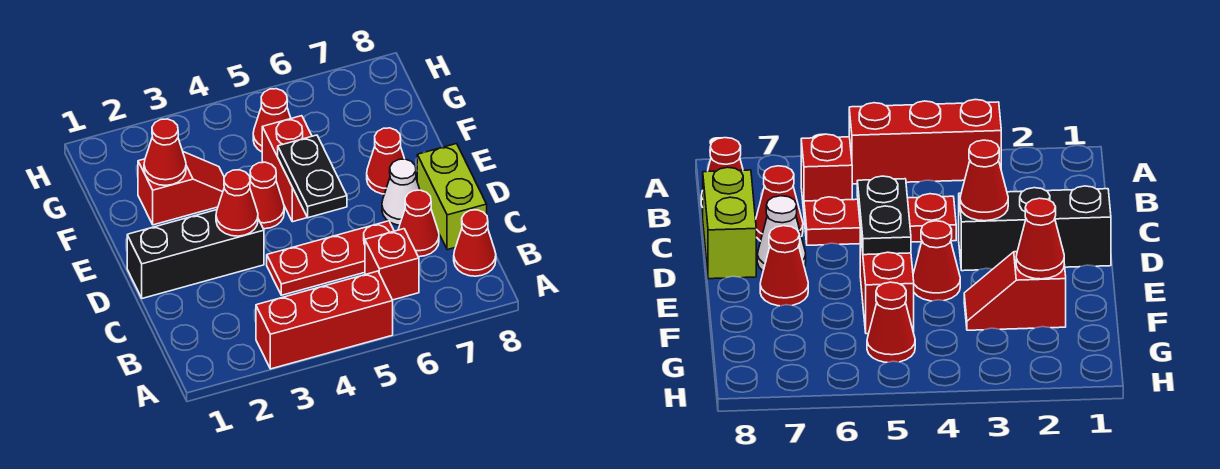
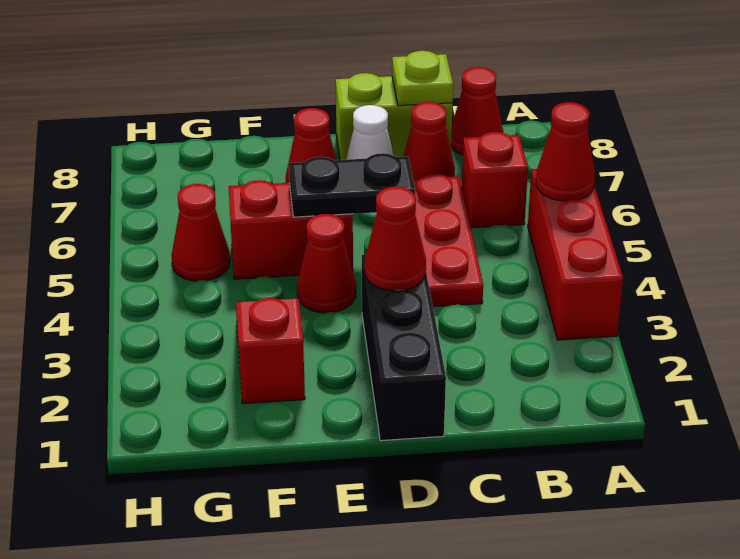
none -> lime 1x1 plate [392,51,453,106]
red 1x1 cone [144,119,186,185] -> red 1x1 cone moved to [536,102,595,201]

